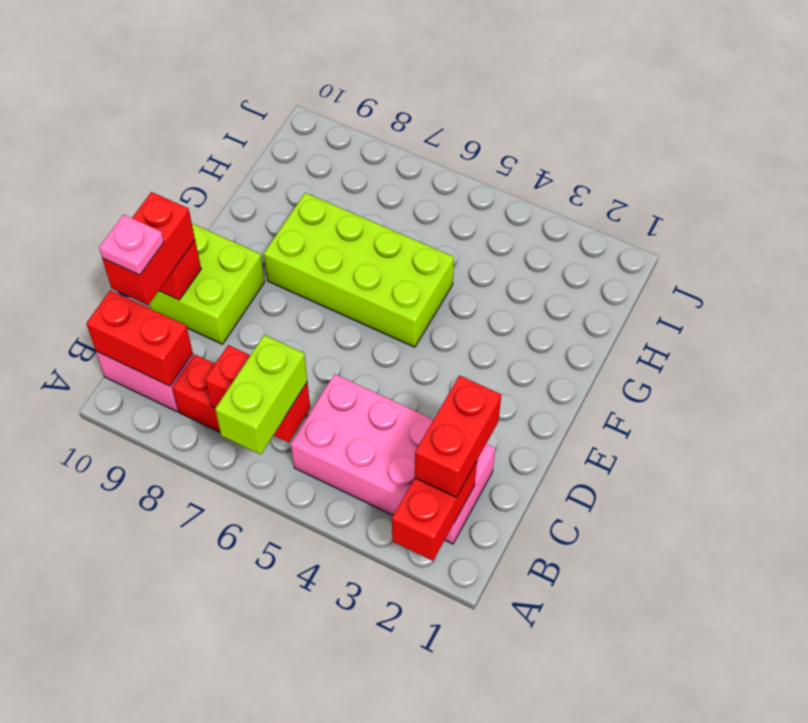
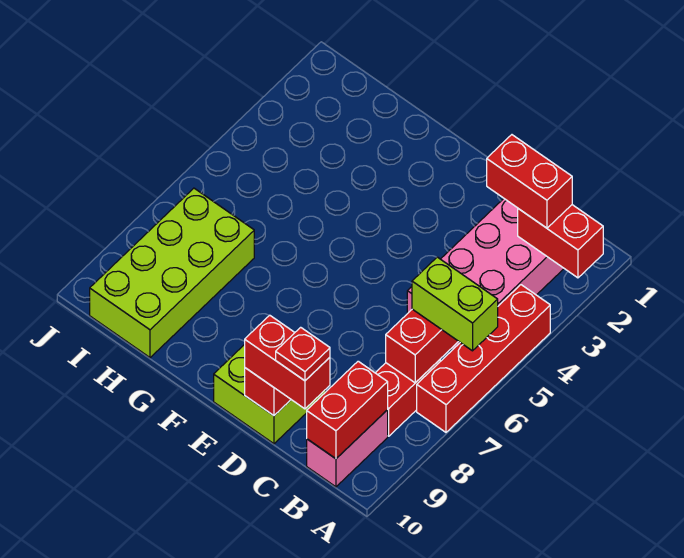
none -> red 1x4 brick [417,285,550,432]
pink 1x1 plate [99,215,164,275] -> red 1x1 plate [276,327,330,381]
lime 2x4 brick [264,193,454,347] -> lime 2x4 brick moved to [90,188,254,358]

